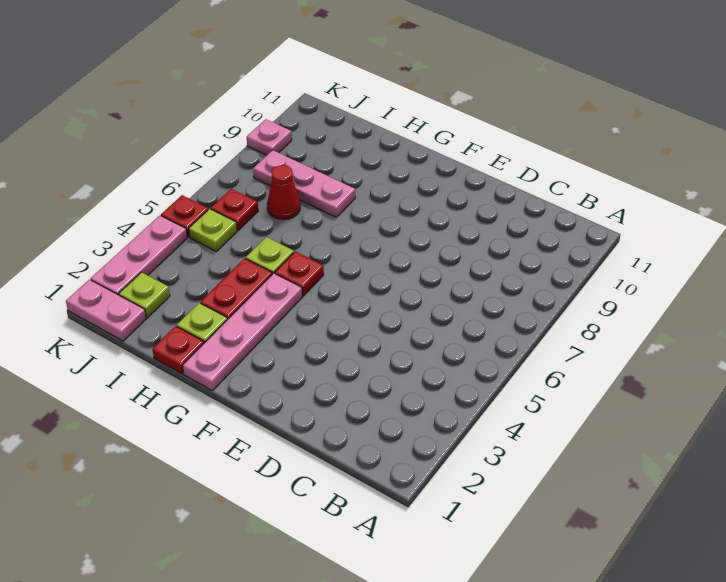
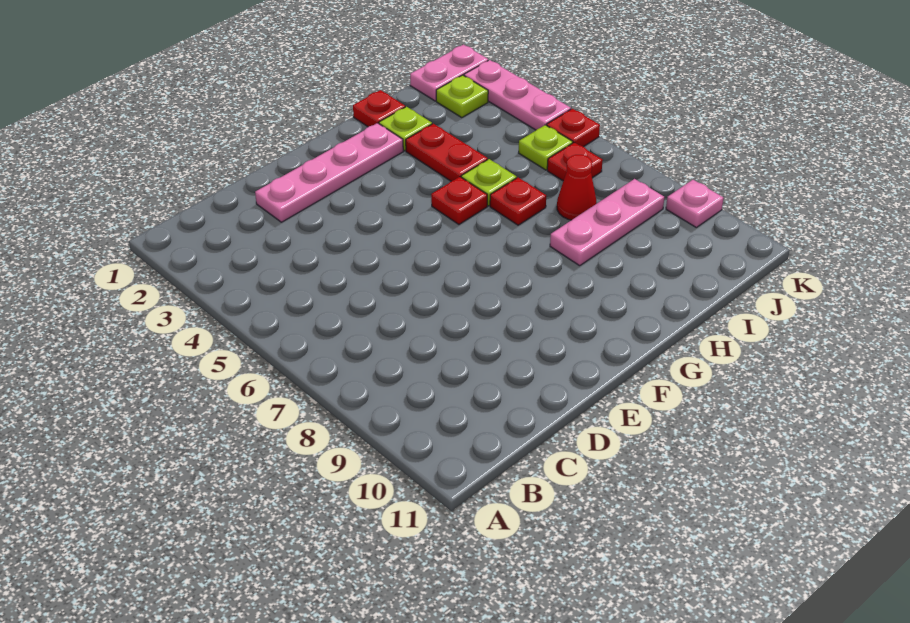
pink 1x4 plate [182,273,302,391] -> pink 1x4 plate turned to [255,123,403,222]
none -> red 1x1 plate [490,178,546,225]

